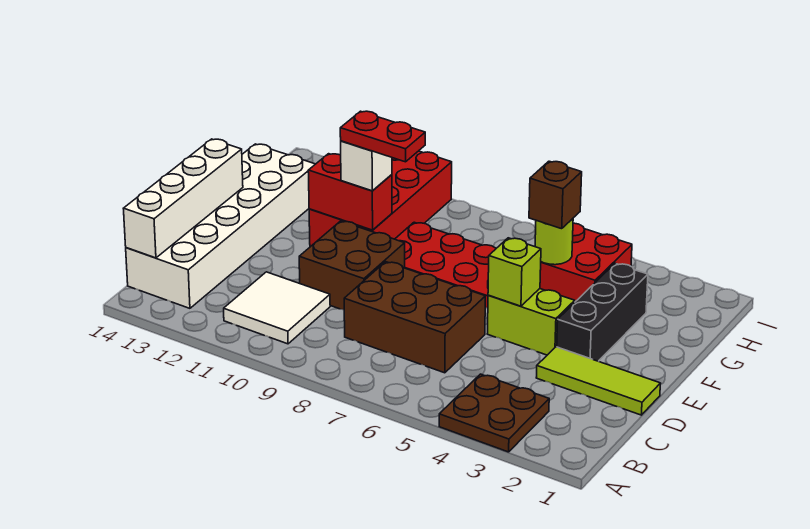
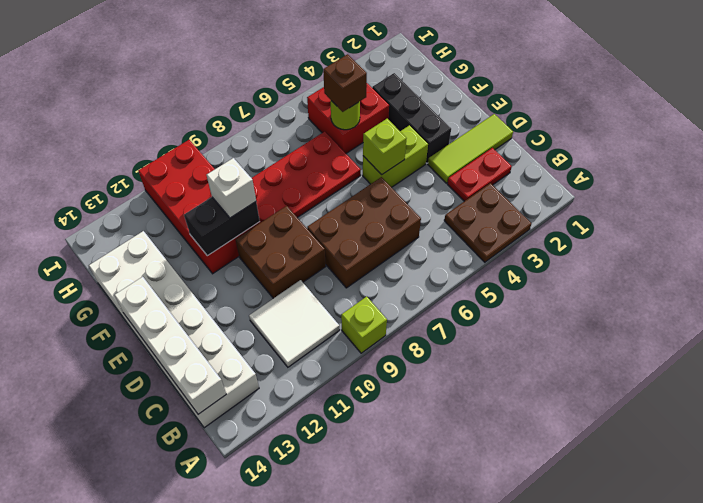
none -> lime 1x1 brick [341,296,387,353]
red 1x2 plate [340,111,425,162] -> red 1x2 plate moved to [447,148,512,201]
red 1x2 brick [308,154,392,230] -> black 1x2 brick [184,197,260,256]

